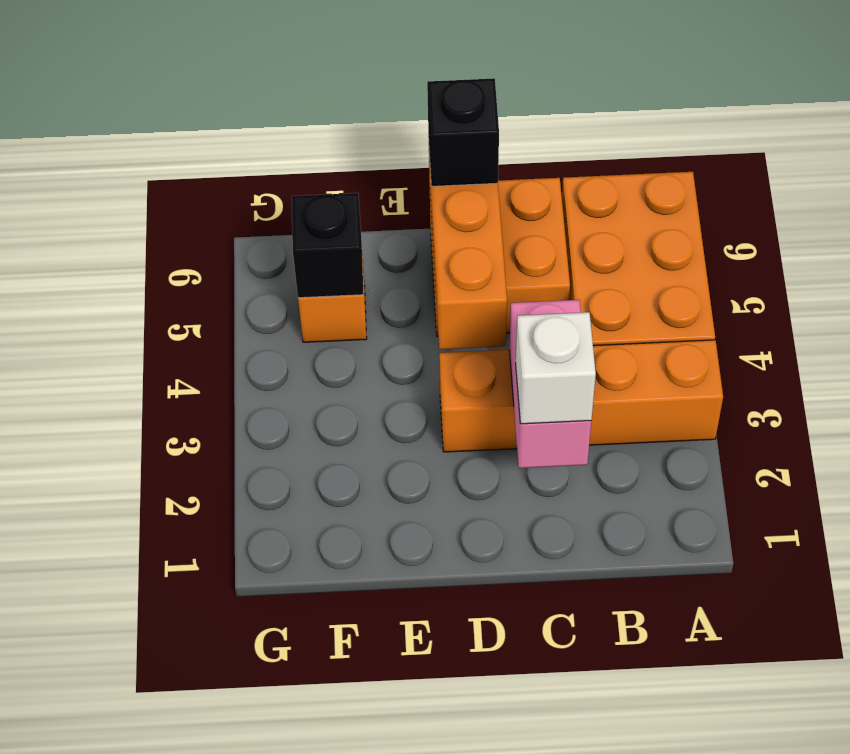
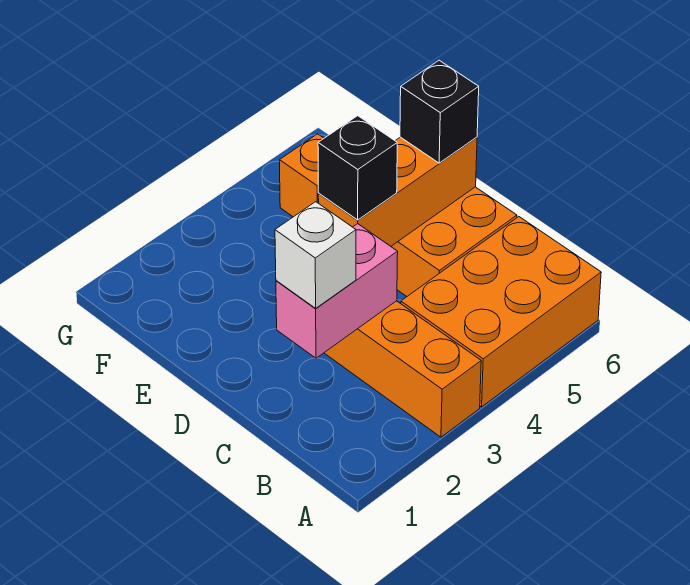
black 1x1 brick [292,193,364,298] -> black 1x1 brick moved to [318,116,397,220]

